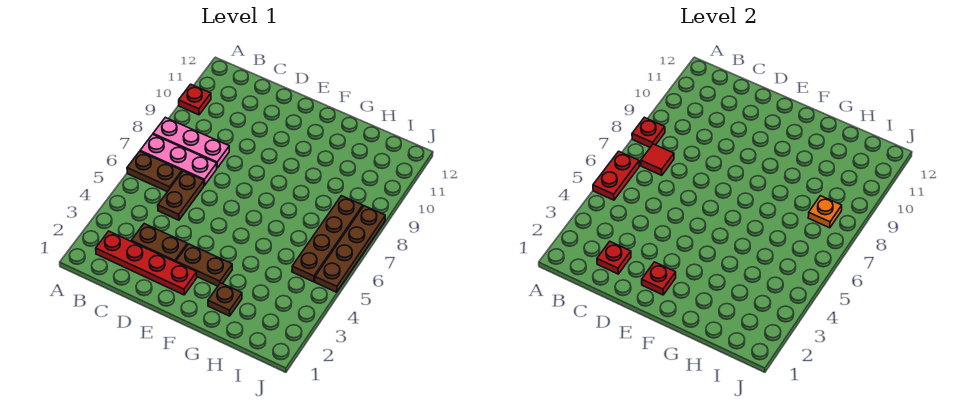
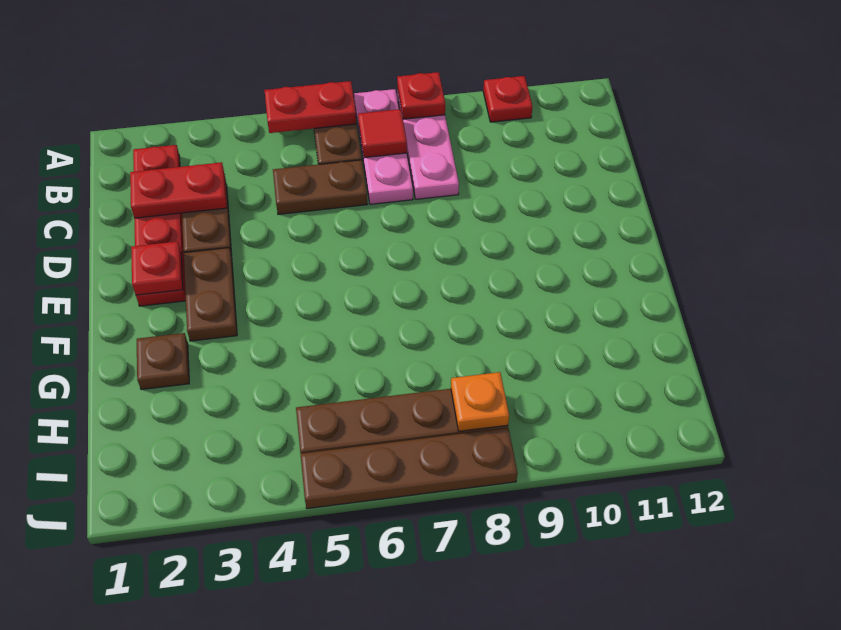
red 1x1 plate [597,242,631,274] -> red 1x2 plate [130,162,227,218]

